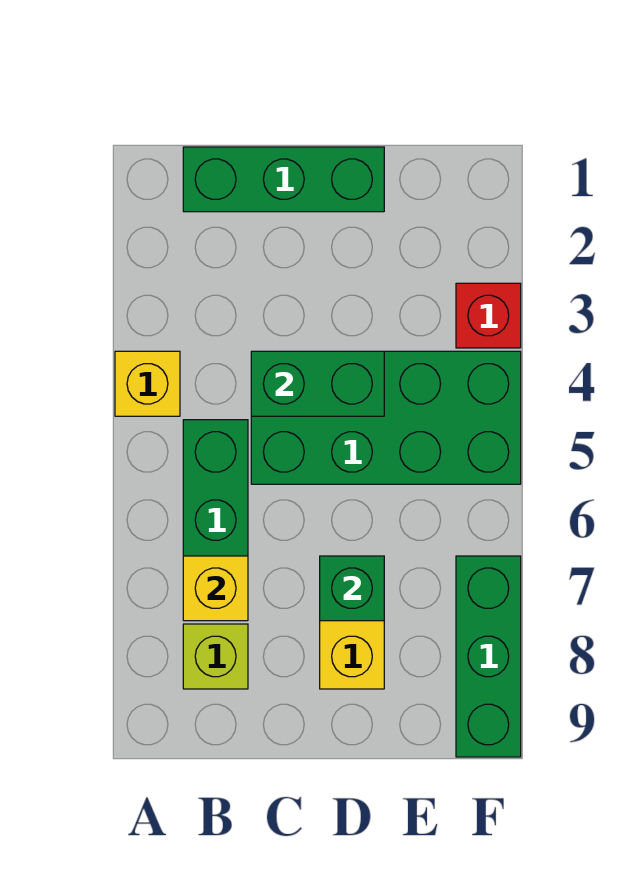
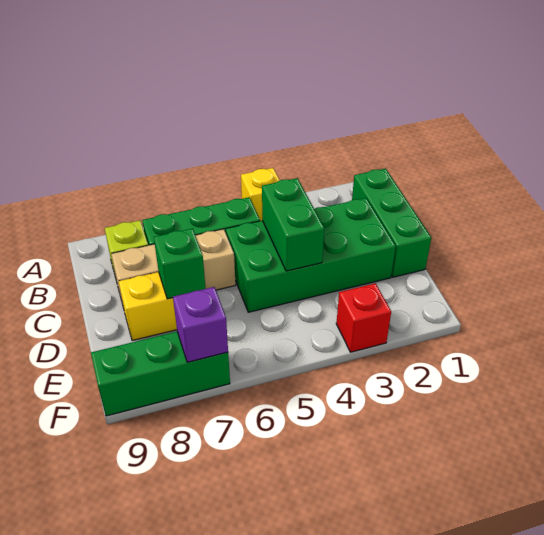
yellow 1x1 brick [183,556,248,621] -> none
green 2x4 brick [251,351,521,484] -> green 2x4 brick turned to [226,198,396,312]
none -> tan 1x3 brick [111,229,236,308]
none -> purple 1x1 brick [173,287,228,362]

